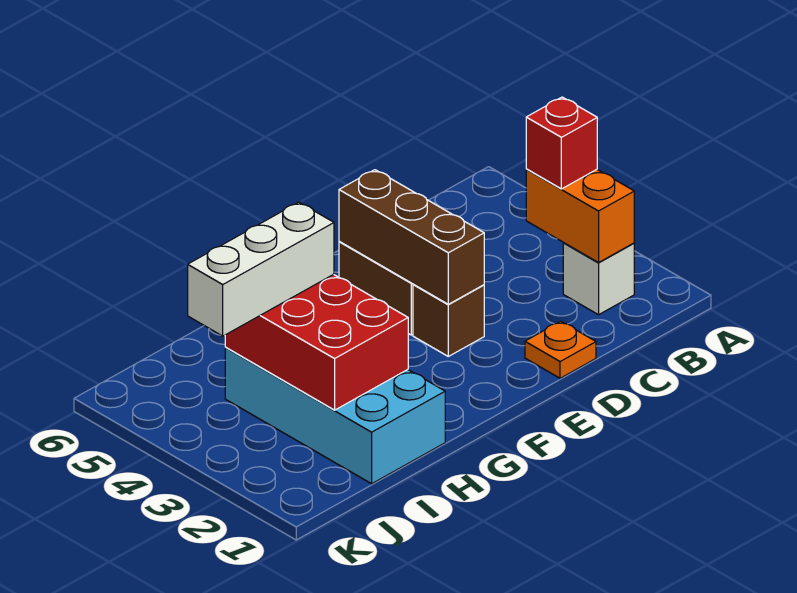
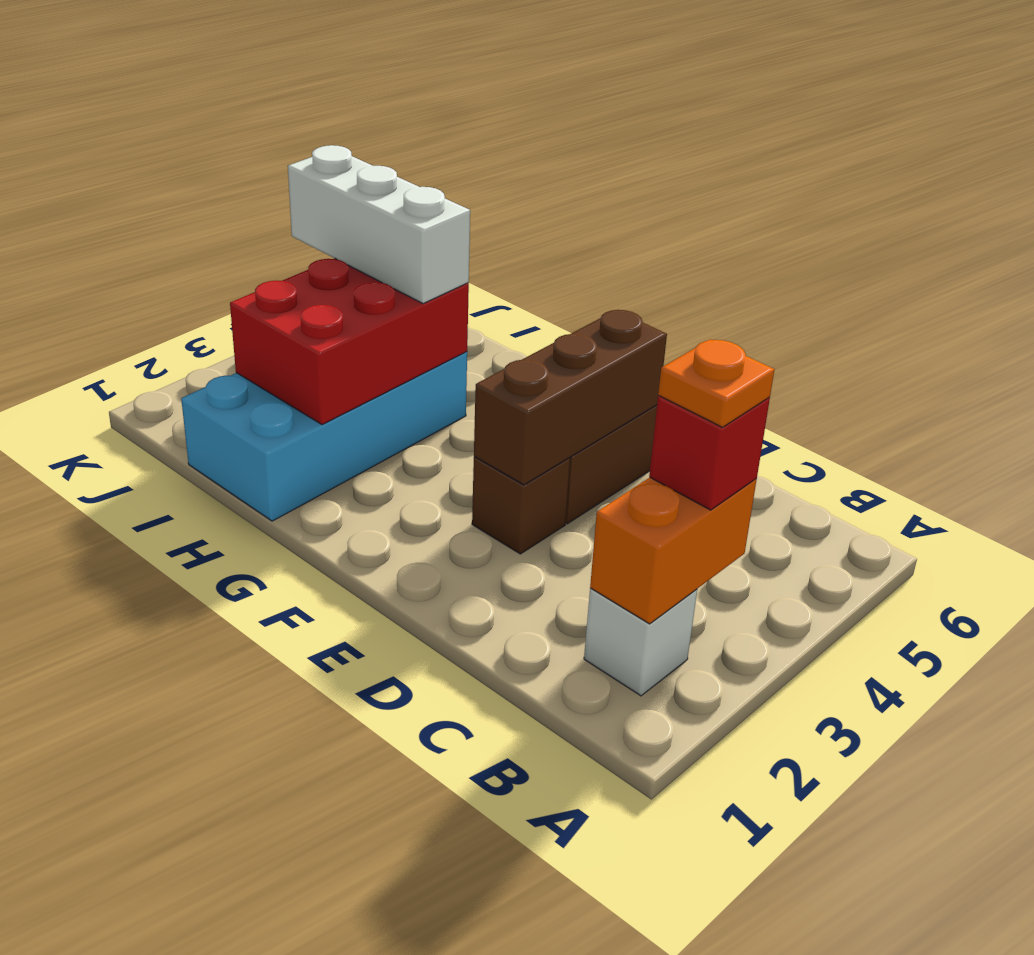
orange 1x1 plate [525,321,596,378] -> orange 1x1 plate moved to [658,339,775,427]

